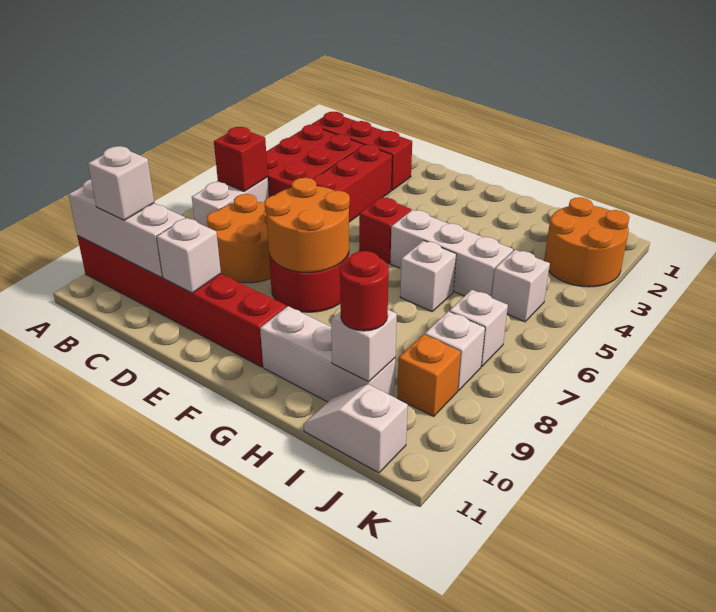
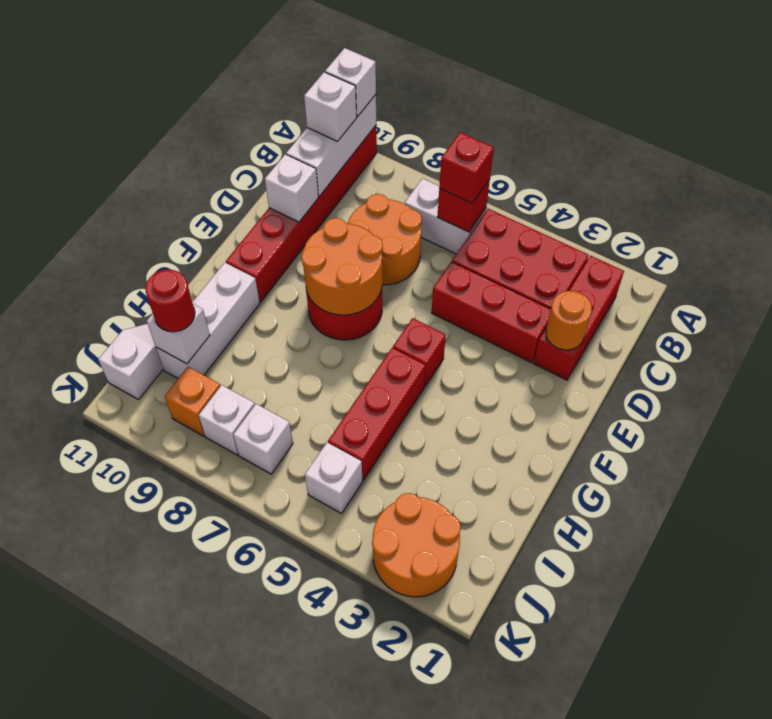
none -> red 1x1 brick [439,132,494,203]
none -> orange 1x1 round brick [546,291,592,350]
white 1x3 brick [390,210,513,297] -> red 1x3 brick [328,348,426,480]
white 1x1 brick [400,240,456,311] -> white 1x1 brick moved to [325,48,376,117]

